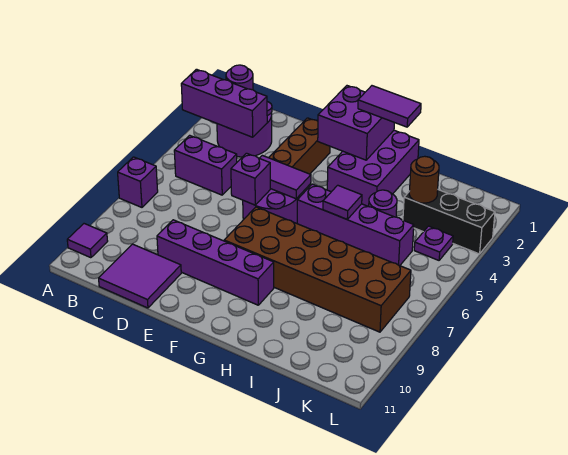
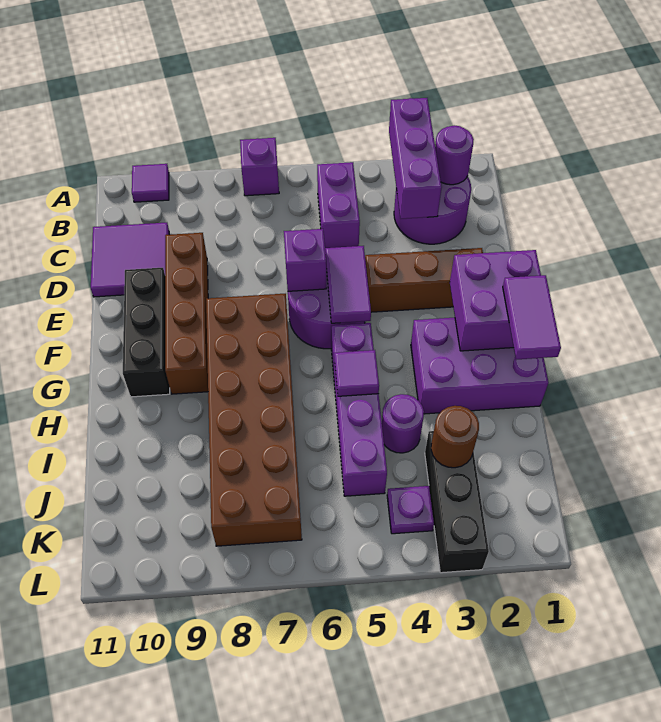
purple 1x4 brick [157,220,274,305] -> brown 1x4 brick [165,233,208,394]
none -> black 1x3 brick [123,268,170,397]

